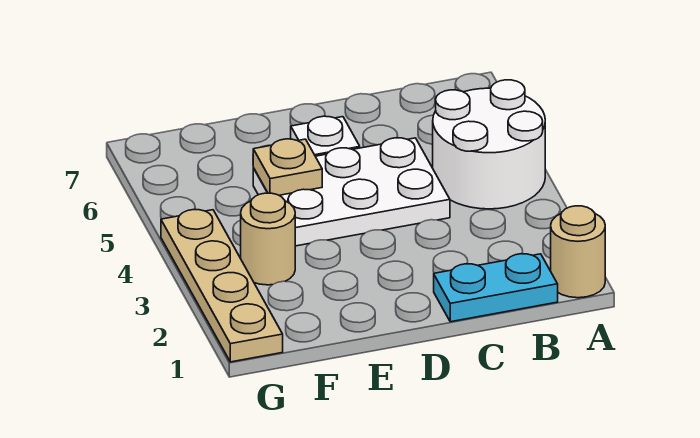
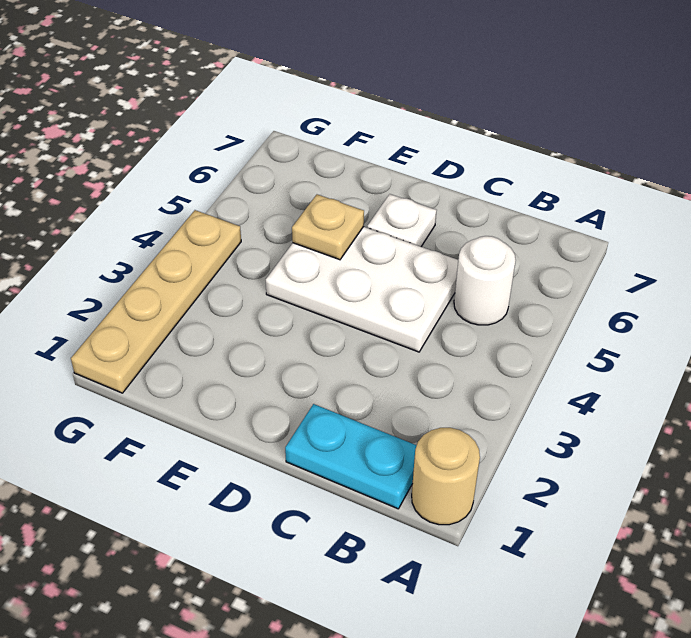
white 2x2 round brick [433,80,545,209] -> white 1x1 round brick [454,236,516,325]
tan 1x1 round brick [241,193,295,285] -> none

